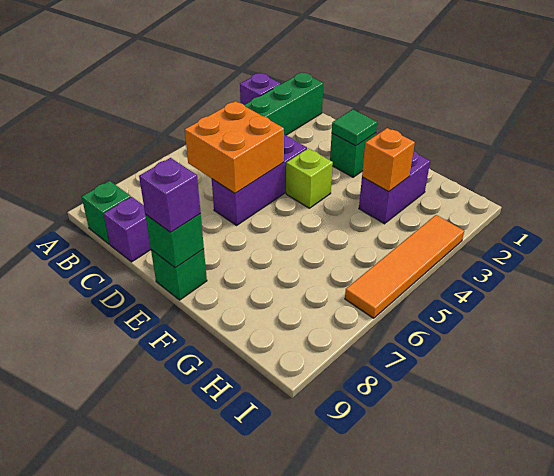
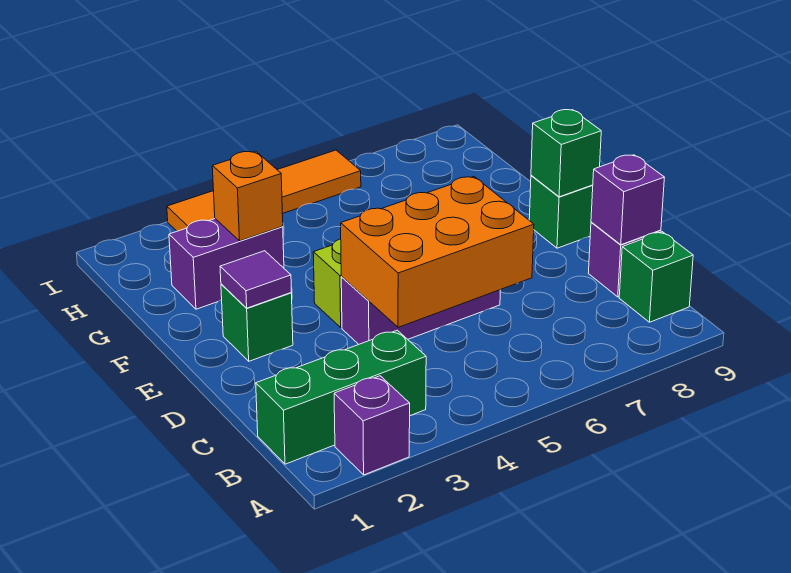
orange 2x2 brick [185,101,284,193] -> orange 2x3 brick [341,177,534,327]
green 1x1 tile [332,109,377,146] -> purple 1x1 tile [220,251,291,308]
purple 1x1 brick [139,158,201,232] -> purple 1x1 brick moved to [591,155,665,245]

